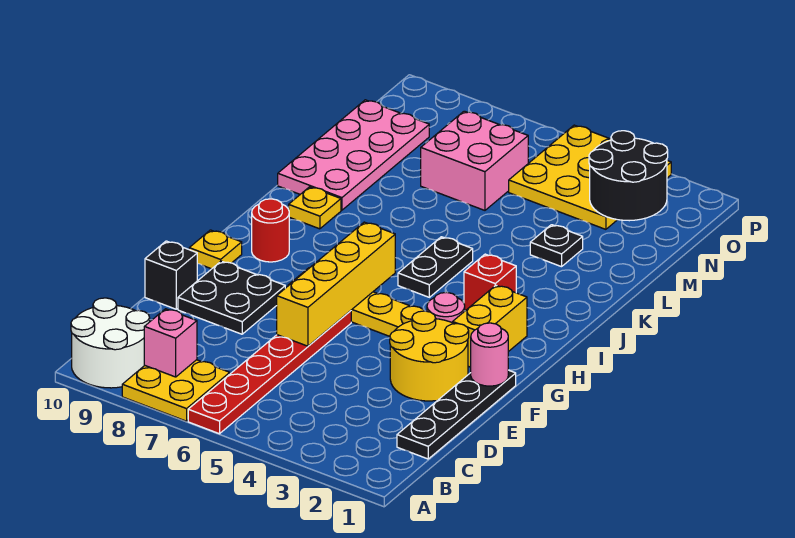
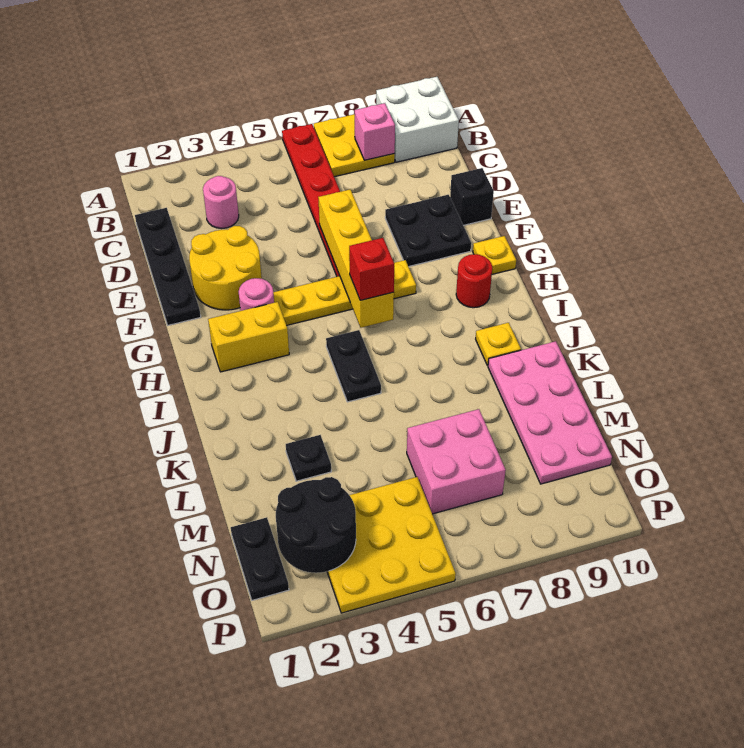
white 2x2 round brick [71,298,150,388] -> white 2x2 brick [376,77,459,162]
pink 1x1 round brick [471,323,508,386] -> pink 1x1 round brick moved to [203,176,239,229]
yellow 1x2 brick [453,285,527,367] -> yellow 1x2 brick turned to [208,302,289,372]
red 1x1 brick [464,254,516,311] -> red 1x1 brick moved to [349,238,394,300]
none -> black 1x2 plate [231,517,289,600]

